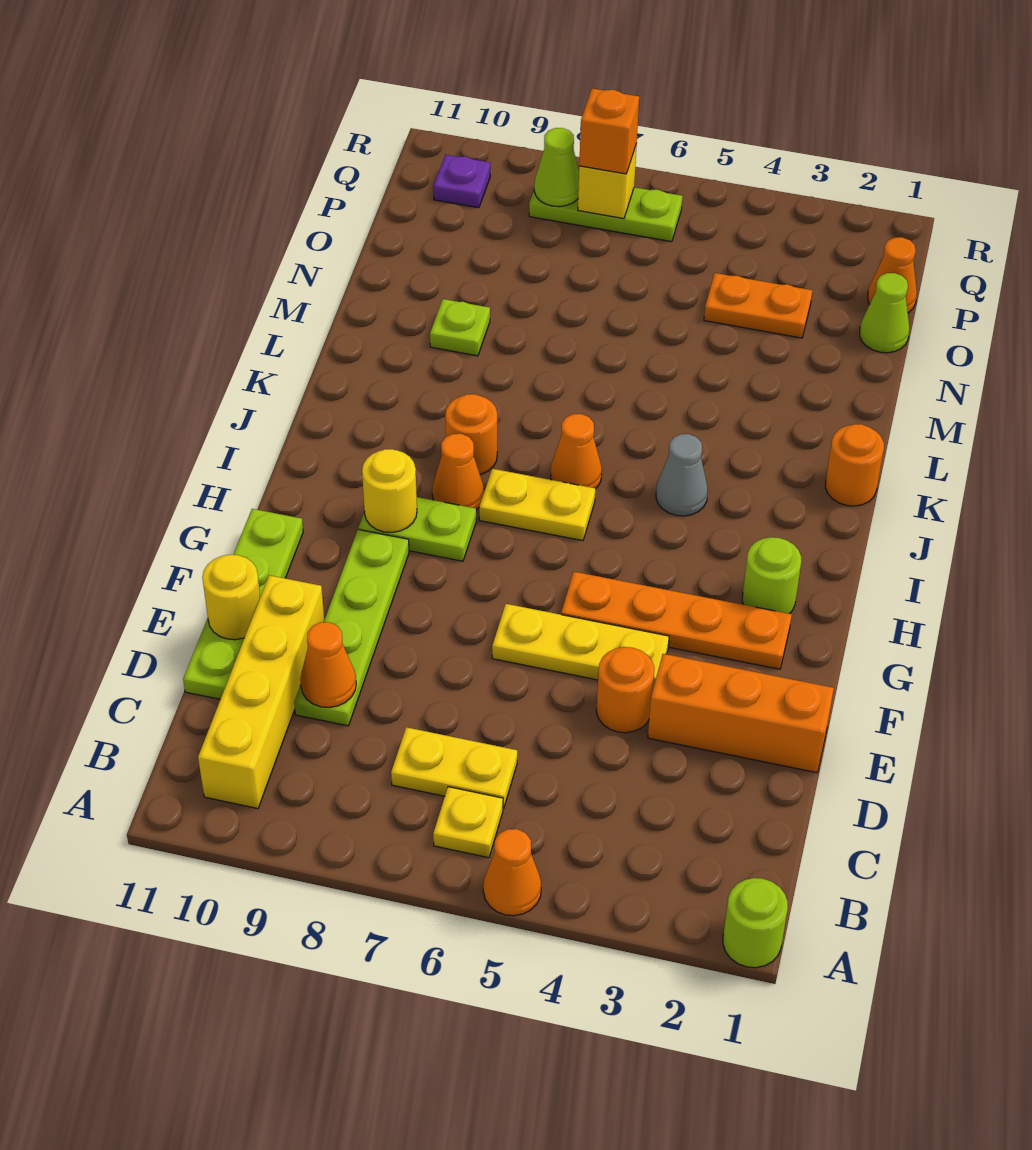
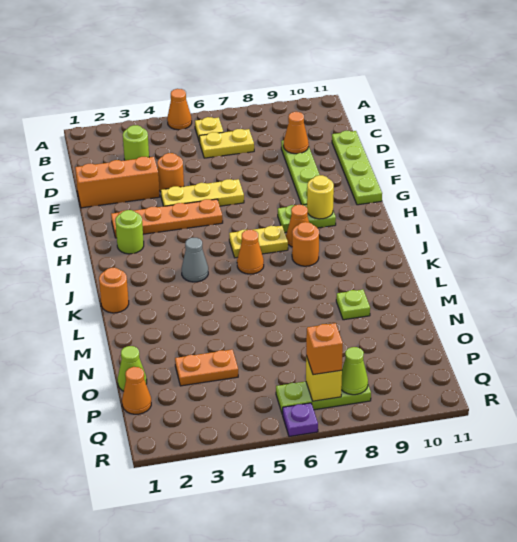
lime 1x1 round brick [723,878,788,968] -> lime 1x1 round brick moved to [123,125,149,160]
yellow 1x4 brick [198,575,324,808] -> none
yellow 1x1 round brick [202,555,260,640] -> none
purple 1x1 plate [433,155,490,208] -> purple 1x1 plate moved to [282,403,318,436]

